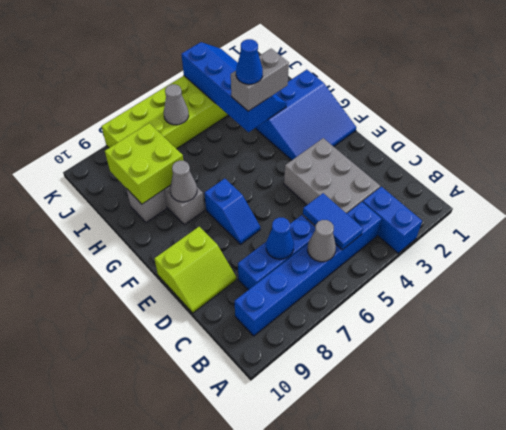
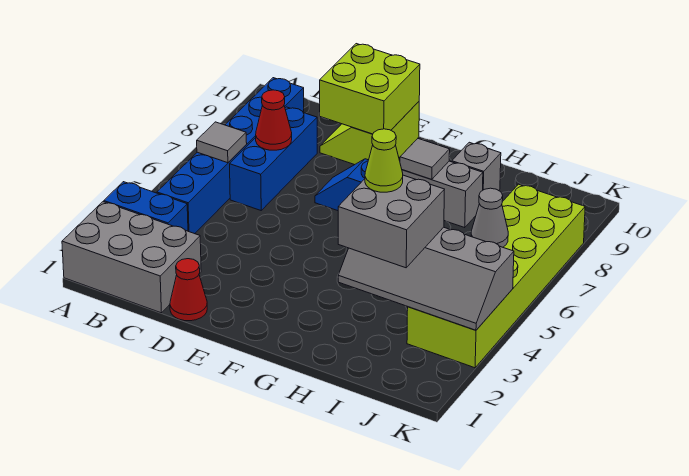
blue 1x2 tile [303,193,363,250] -> none
grey 1x1 cone [307,220,336,262] -> grey 1x1 tile [197,122,247,163]
grey 2x3 brick [284,138,380,214] -> grey 2x3 brick moved to [62,202,201,313]
blue 1x1 cone [266,217,294,259] -> red 1x1 cone [256,90,292,150]
none -> red 1x1 cone [170,259,207,321]
blue 3x3 slope [255,70,356,160] -> none
grey 1x1 cone [170,161,197,202] -> grey 1x1 tile [400,139,450,180]
blue 2x4 slope [181,42,287,132] -> grey 2x4 slope [338,227,514,330]
grey 1x2 brick [231,49,289,111] -> grey 2x2 brick [338,175,444,268]
blue 1x1 cone [236,39,263,84] -> lime 1x1 cone [365,129,403,192]
lime 2x2 brick [105,123,183,204] -> lime 2x2 brick moved to [320,44,420,134]

